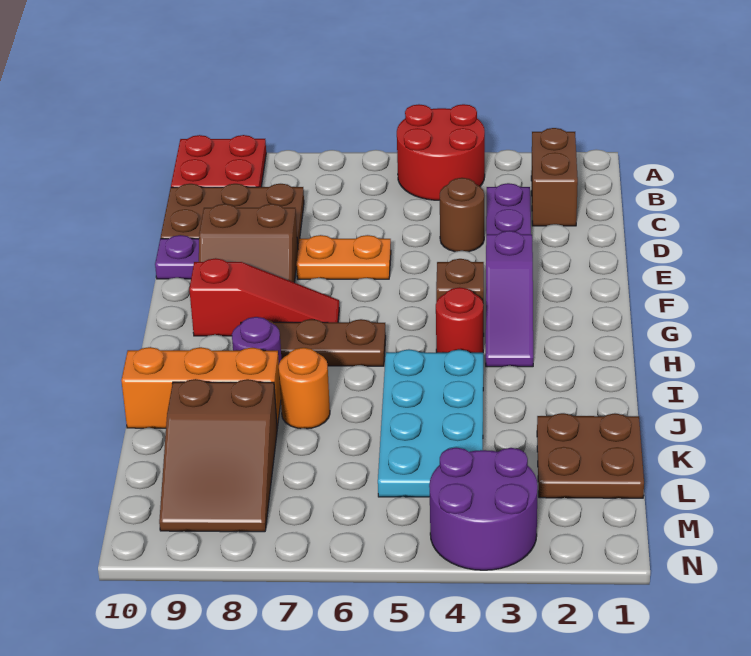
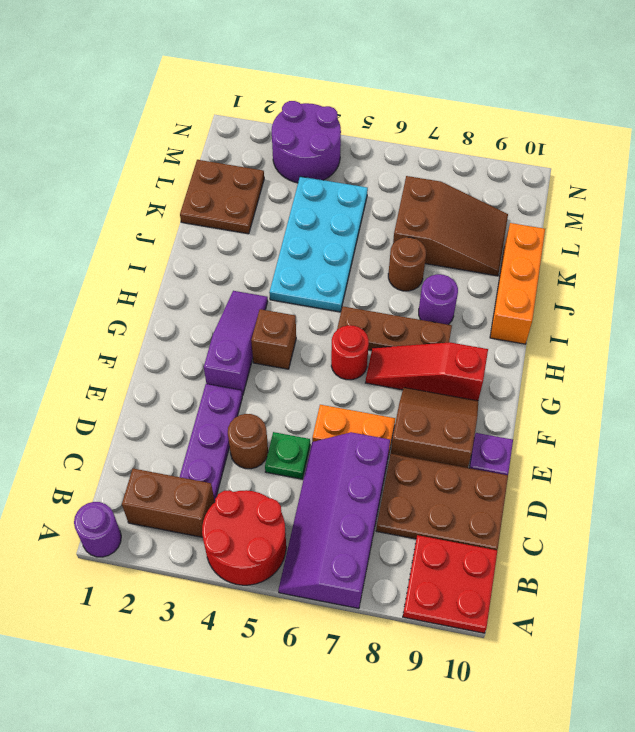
none -> purple 1x1 round brick [74,502,121,557]
none -> purple 2x4 slope [278,432,390,609]
brown 1x2 brick [531,128,578,226] -> brown 1x2 brick turned to [122,469,215,537]
none -> green 1x1 plate [265,432,310,479]
red 1x1 round brick [436,287,483,353] -> red 1x1 round brick moved to [331,325,369,380]
orange 1x1 round brick [279,348,330,429] -> brown 1x1 round brick [388,237,426,291]
orange 1x3 brick [121,347,281,428] -> orange 1x3 brick turned to [490,223,545,344]
brown 2x3 slope [159,379,277,532] -> brown 2x3 slope turned to [393,176,508,276]

